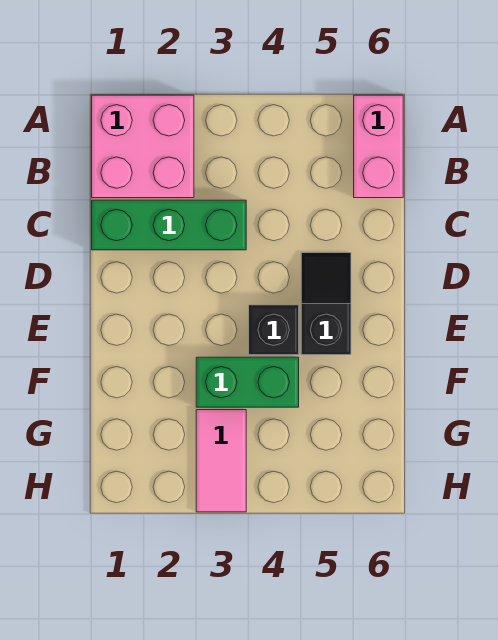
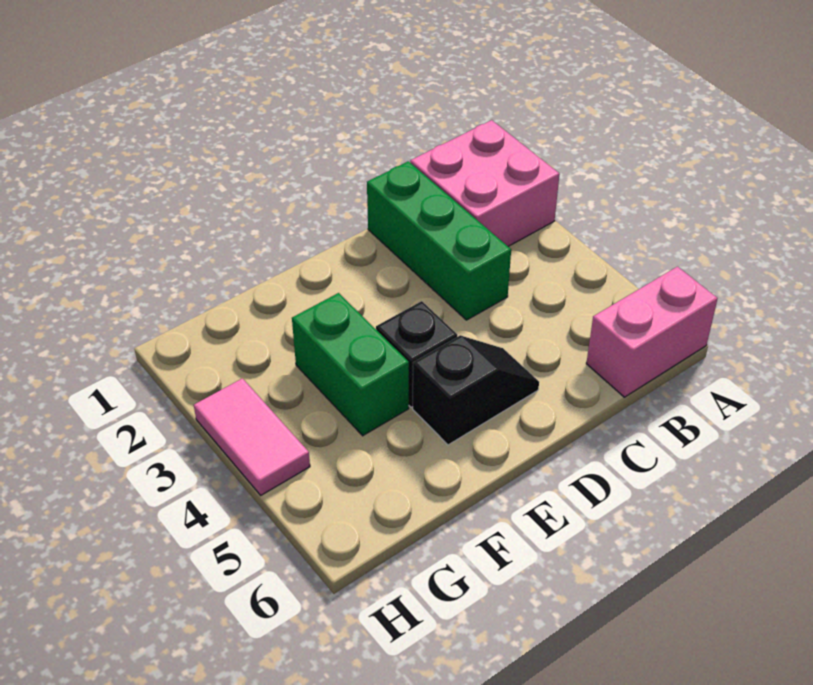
pink 1x2 tile [196,410,246,512] -> pink 1x2 tile turned to [194,378,310,495]

